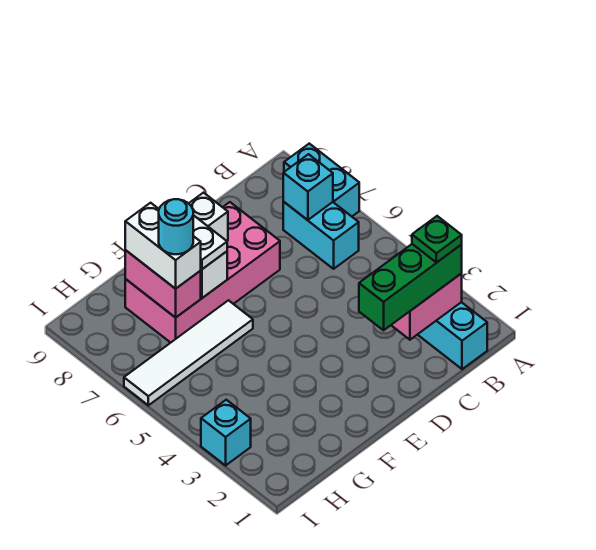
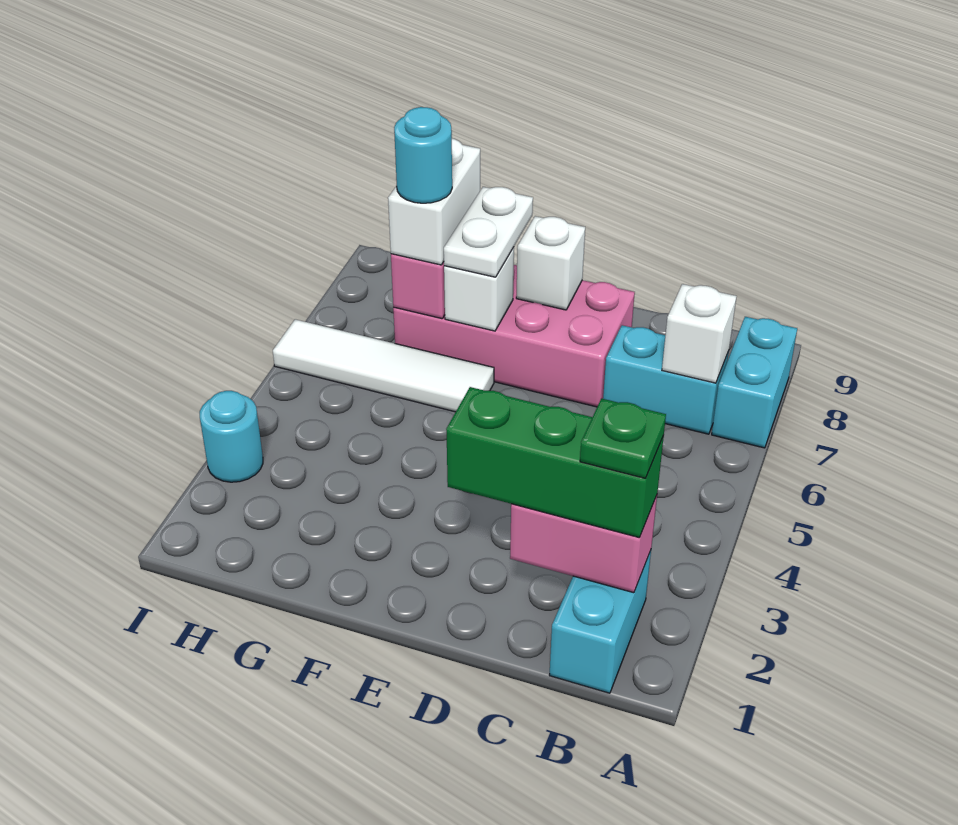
cyan 1x2 brick [283,202,359,269] -> cyan 1x2 brick turned to [603,325,729,434]
cyan 1x1 brick [283,154,333,220] -> white 1x1 brick [662,284,737,383]
cyan 1x1 brick [201,400,251,465] -> cyan 1x1 round brick [200,391,263,482]

